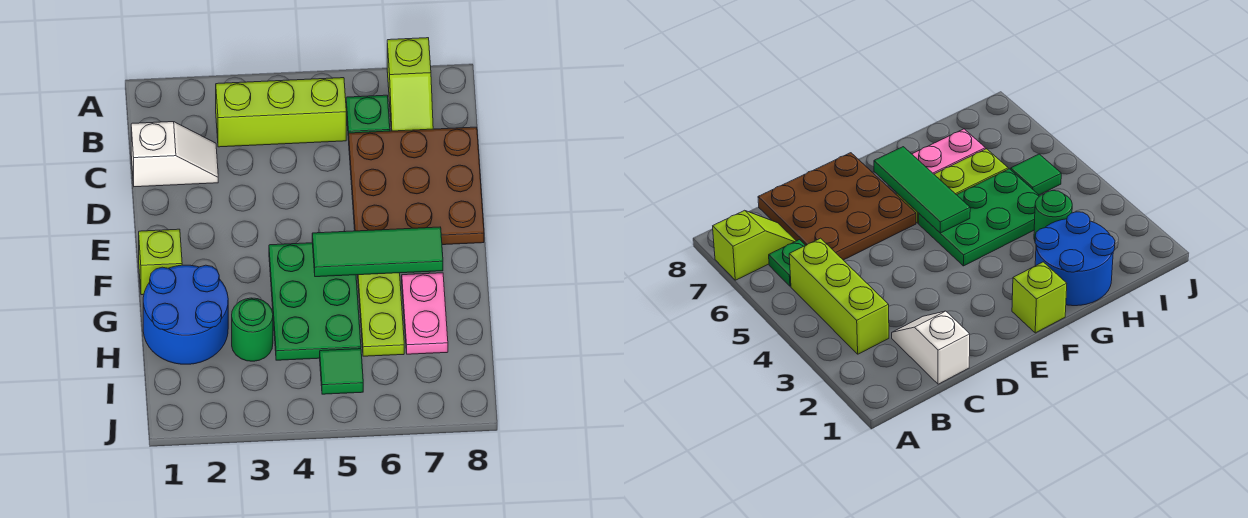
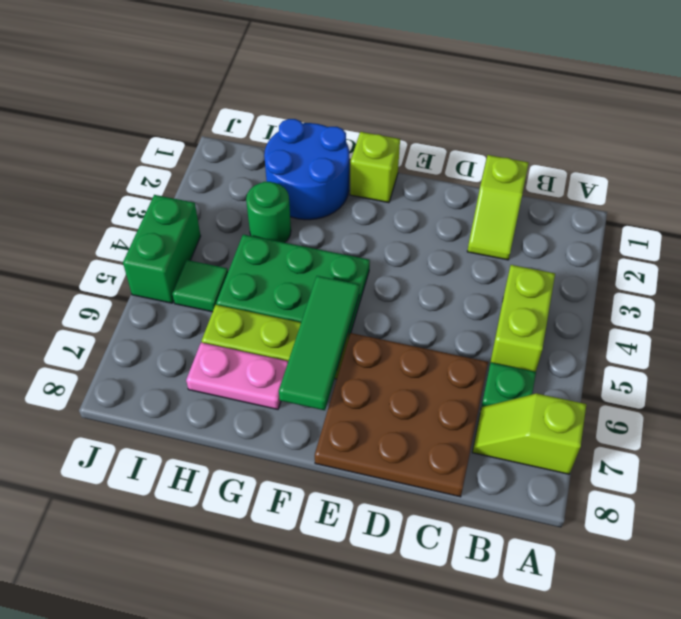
lime 1x3 brick [216,78,346,147] -> lime 1x2 brick [491,265,555,372]
white 1x2 slope [131,122,218,187] -> lime 1x2 slope [467,155,529,260]
none -> green 1x2 brick [123,195,201,303]

